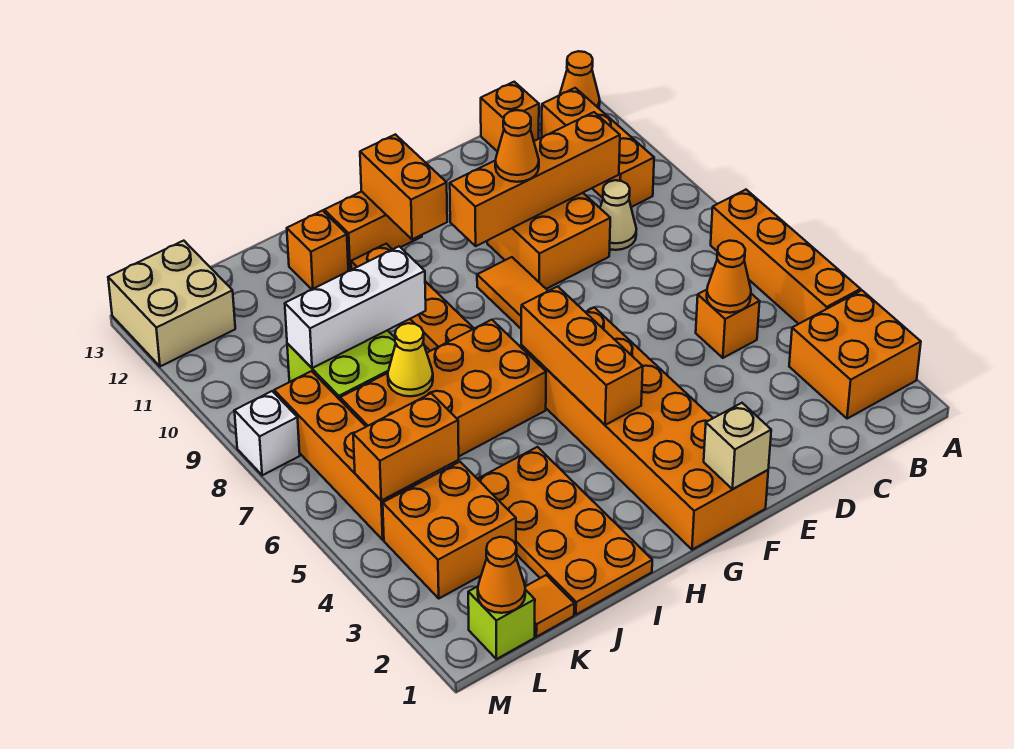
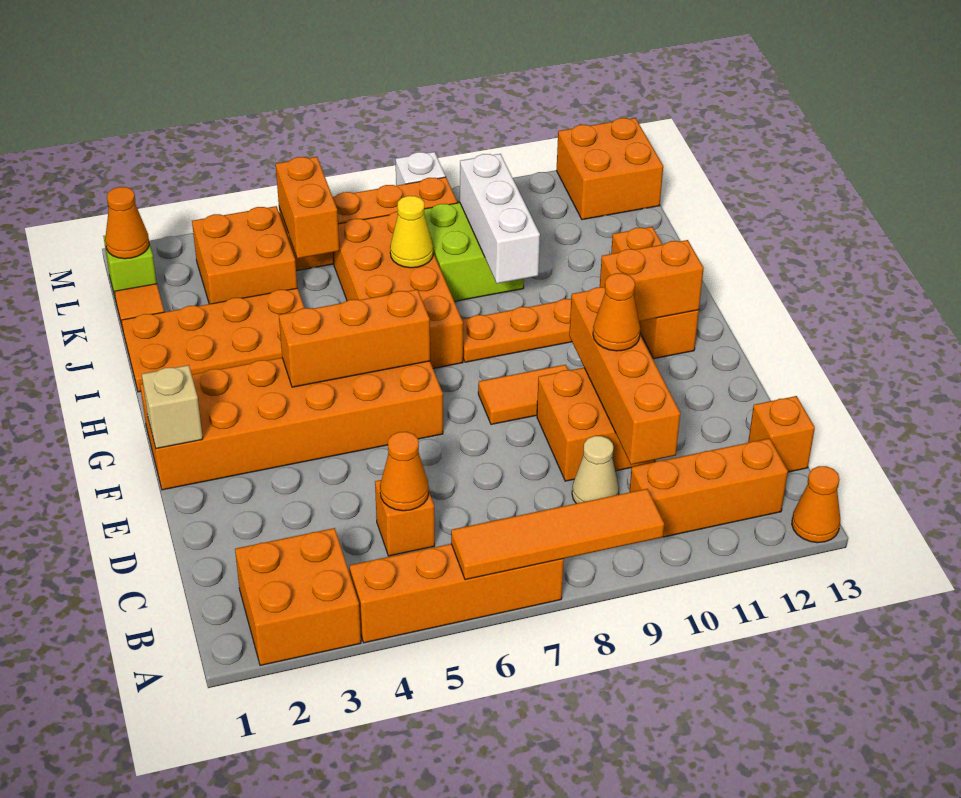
none -> orange 1x4 tile [451,489,664,580]
tan 2x2 brick [108,241,235,366] -> orange 2x2 brick [556,118,663,220]

